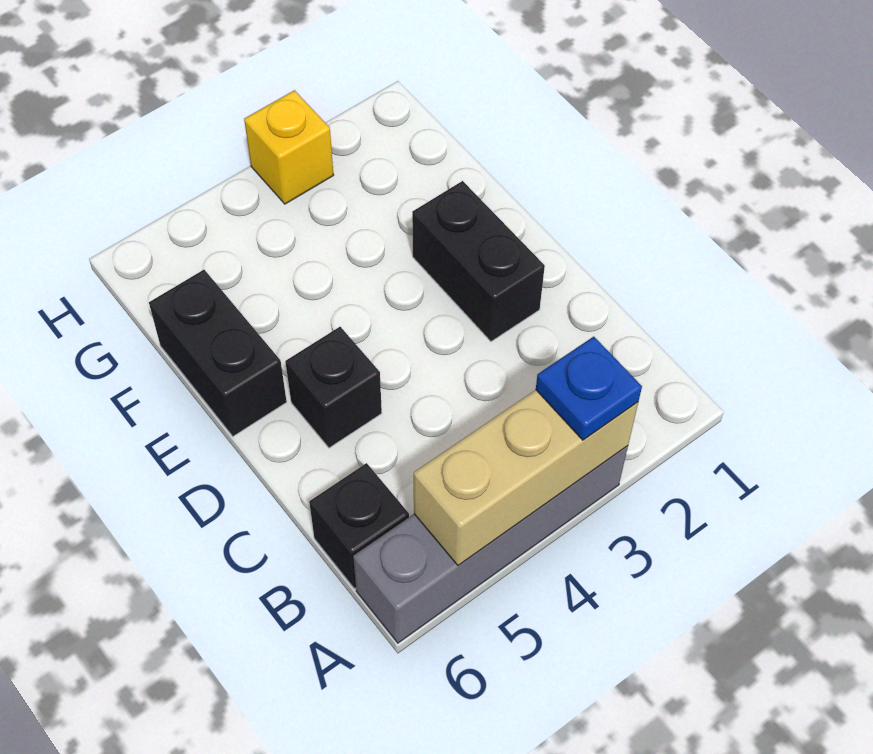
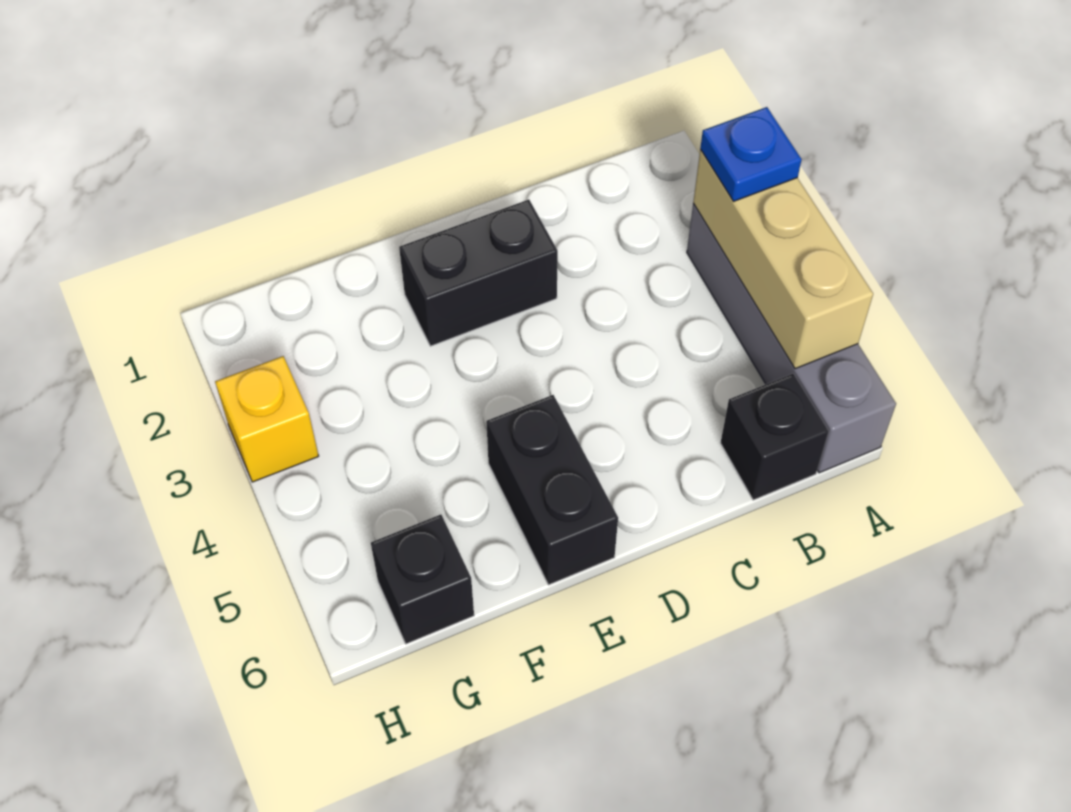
black 1x1 brick [285,327,382,448] -> black 1x1 brick moved to [371,515,474,644]
black 1x2 brick [149,270,287,436] -> black 1x2 brick turned to [486,395,618,585]

